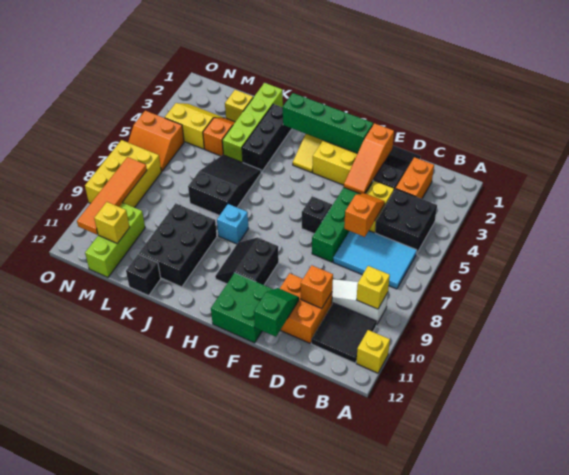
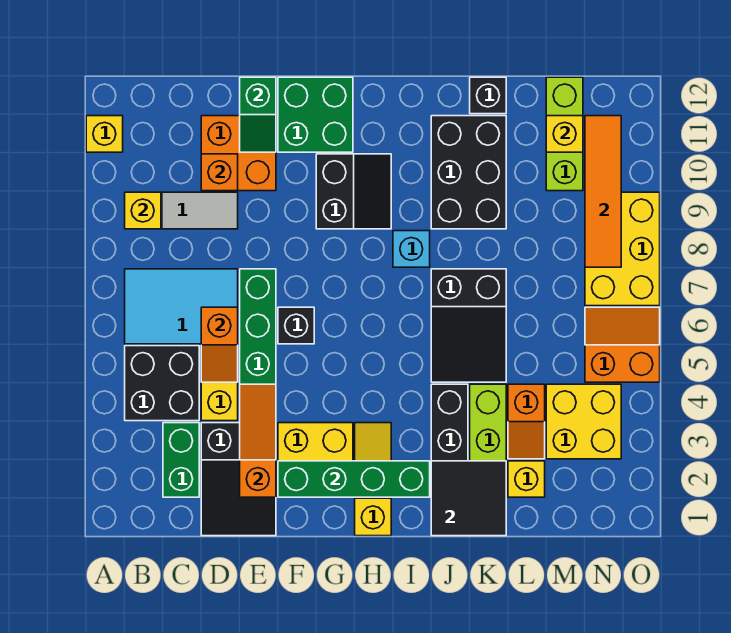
black 2x2 tile [311,303,376,363] -> black 2x2 tile moved to [431,461,506,536]
orange 1x2 brick [396,157,434,199] -> green 1x2 brick [163,423,199,497]
yellow 2x2 slope [165,103,223,149] -> yellow 2x2 brick [546,384,621,459]

